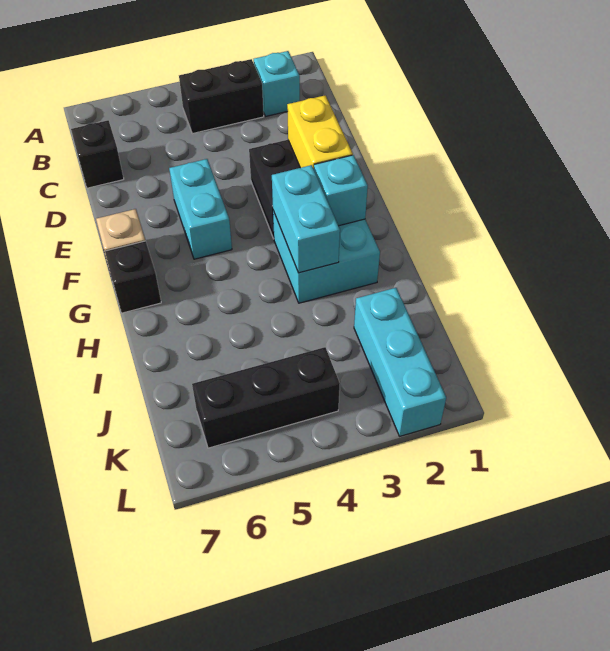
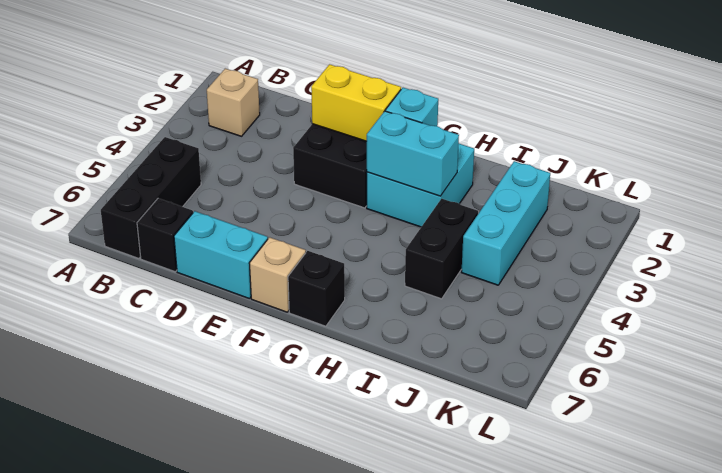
cyan 1x1 brick [254,51,300,116] -> tan 1x1 brick [207,69,260,136]
black 1x2 brick [179,59,264,134] -> black 1x2 brick moved to [405,199,478,299]
cyan 1x2 brick [169,159,232,259] -> cyan 1x2 brick moved to [174,211,268,299]
cyan 1x3 brick [354,288,446,436] -> cyan 1x3 brick turned to [461,161,550,285]
black 1x3 brick [192,347,340,448] -> black 1x3 brick moved to [101,137,201,258]

